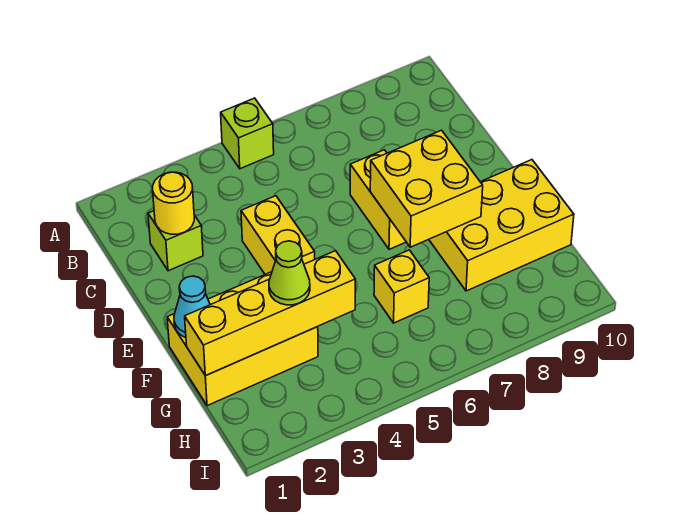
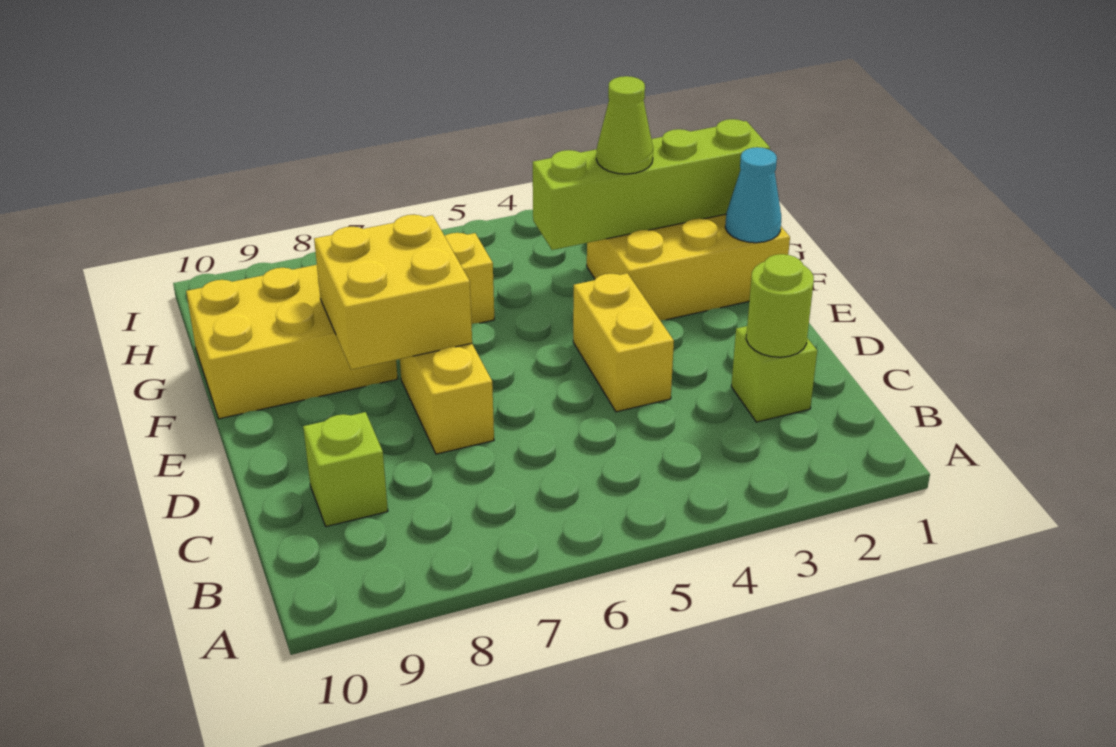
lime 1x1 brick [221,98,274,169] -> lime 1x1 brick moved to [303,412,388,527]
yellow 1x1 round brick [153,172,194,234] -> lime 1x1 round brick [746,254,814,357]
yellow 1x4 brick [185,251,355,376] -> lime 1x4 brick [533,119,770,250]

